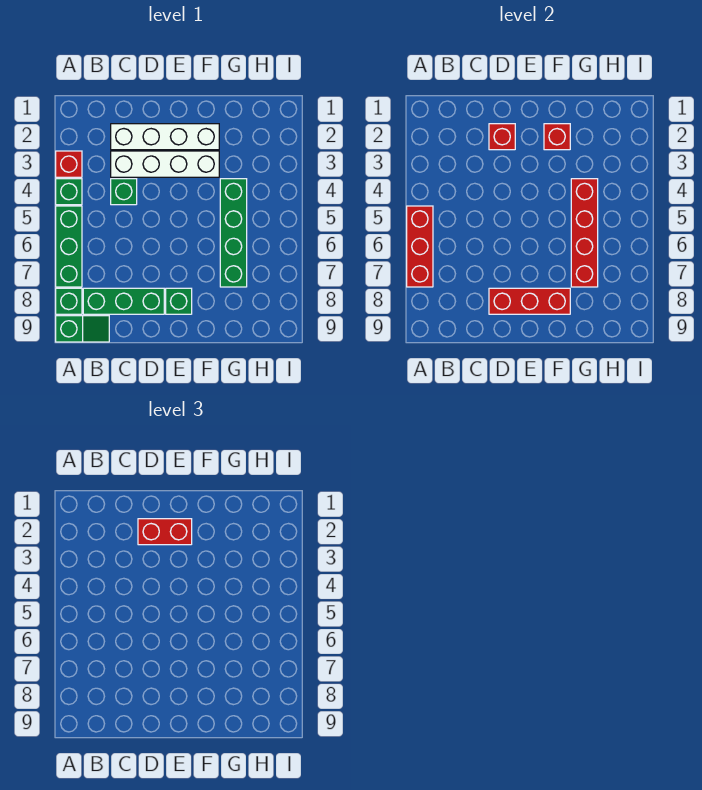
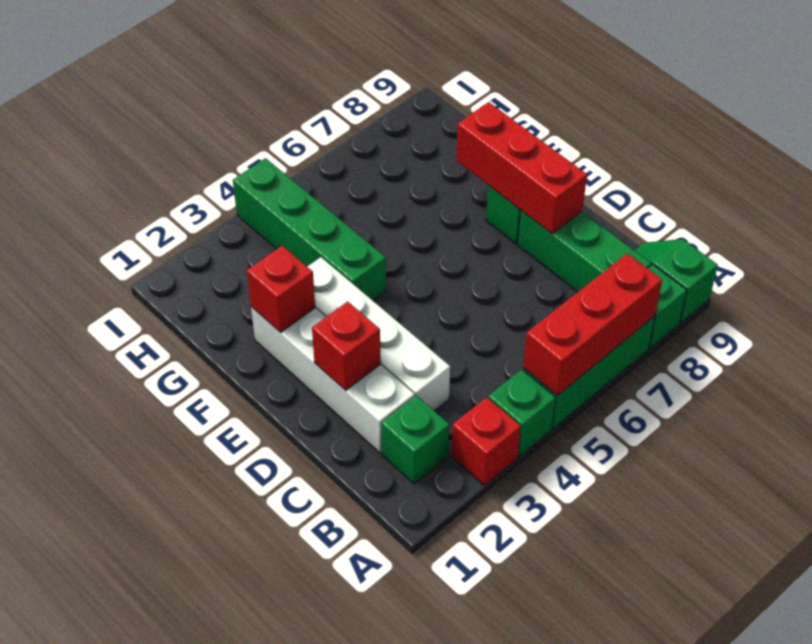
green 1x1 brick [111,179,137,205] -> green 1x1 brick moved to [381,396,449,484]
red 1x2 brick [138,519,192,545] -> none
green 1x4 brick [220,179,247,287] -> green 1x4 brick turned to [233,158,386,301]
red 1x4 brick [571,179,598,287] -> none

